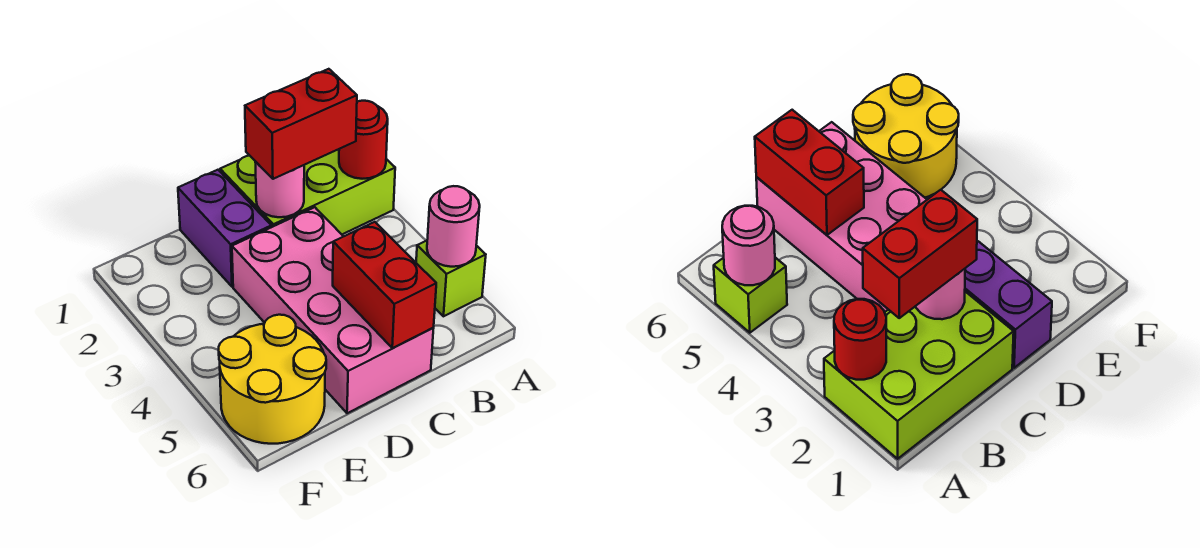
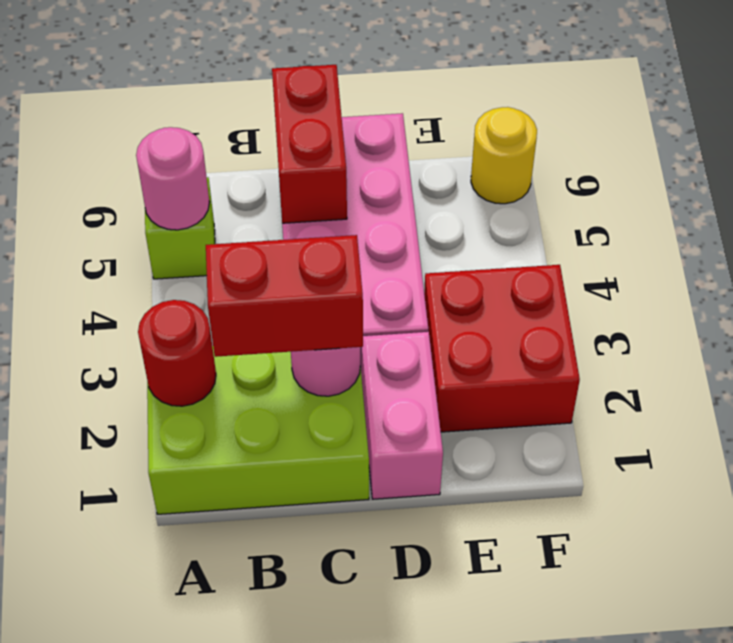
purple 1x2 brick [178,170,271,287] -> pink 1x2 brick [361,332,443,499]
none -> red 2x2 brick [424,265,580,432]
yellow 2x2 round brick [219,315,326,444] -> yellow 1x1 round brick [471,107,537,204]

